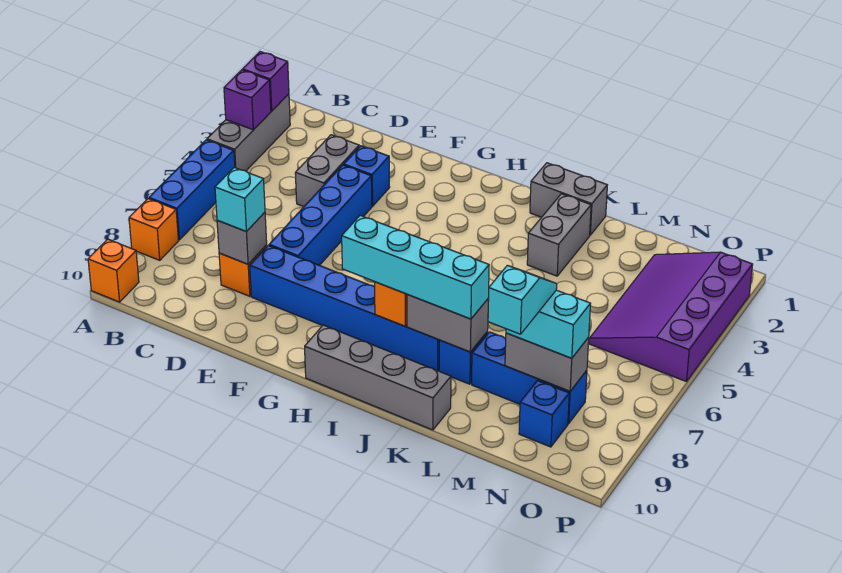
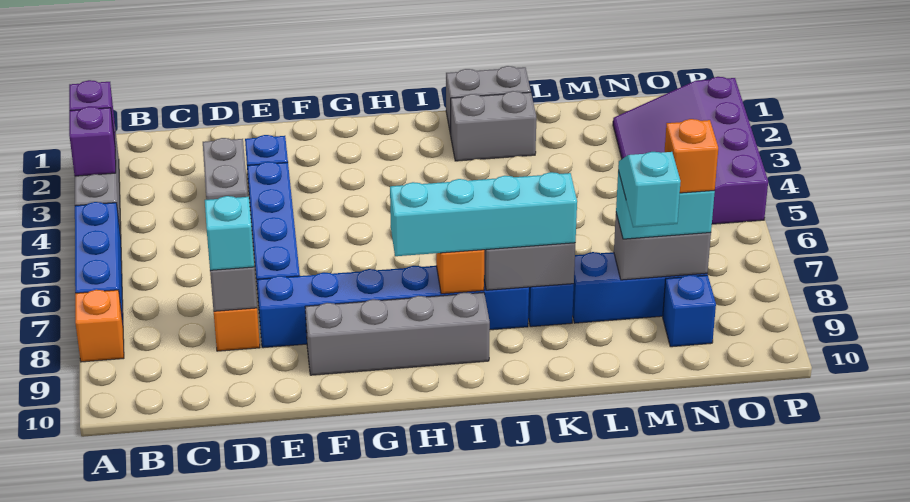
orange 1x1 brick [88,239,139,302] -> orange 1x1 brick moved to [665,119,718,193]
grey 1x4 brick [305,325,451,430] -> grey 1x4 brick moved to [305,292,490,375]
grey 1x2 brick [527,194,591,276] -> grey 1x2 brick turned to [451,91,536,161]

